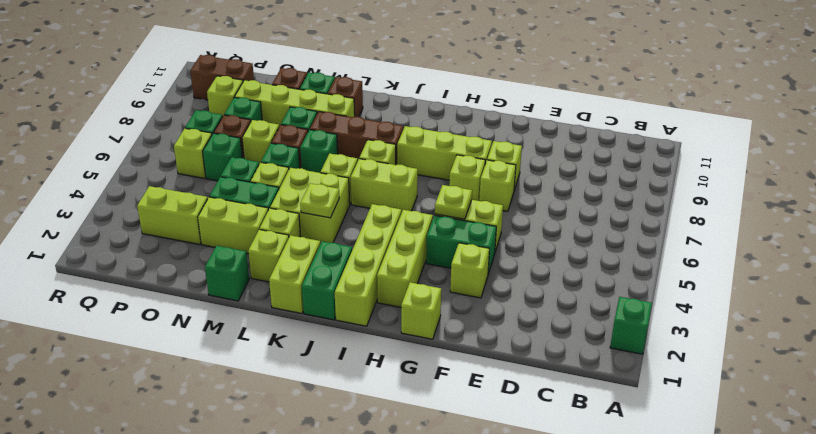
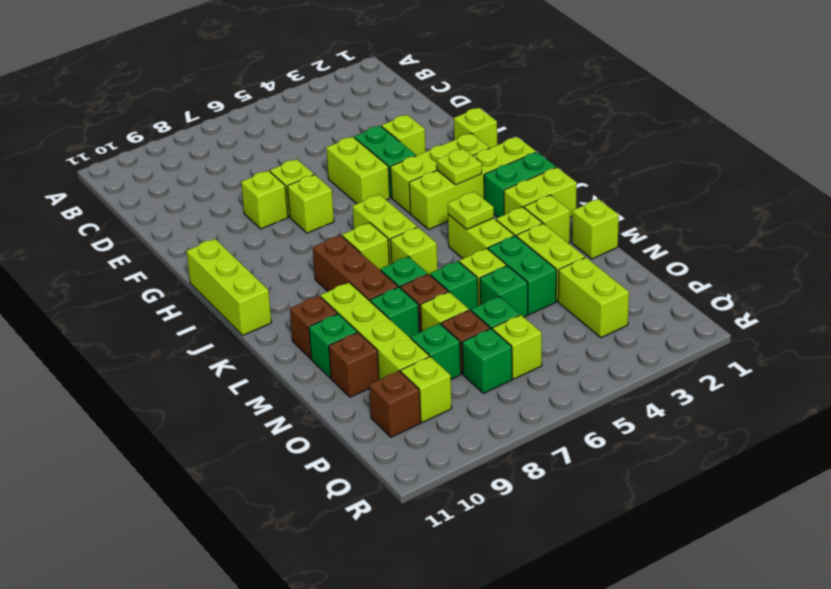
green 1x1 brick [610,297,652,354] -> none
lime 1x1 plate [435,185,472,219] -> lime 1x1 plate moved to [437,149,482,185]
lime 1x3 brick [397,126,492,180] -> lime 1x3 brick moved to [186,239,271,336]
lime 2x2 brick [270,168,350,244] -> lime 1x2 brick [448,214,514,259]
green 1x1 brick [205,246,249,301] -> lime 1x1 brick [572,199,619,259]
brown 1x2 brick [190,55,254,100] -> brown 1x1 brick [369,371,421,437]

